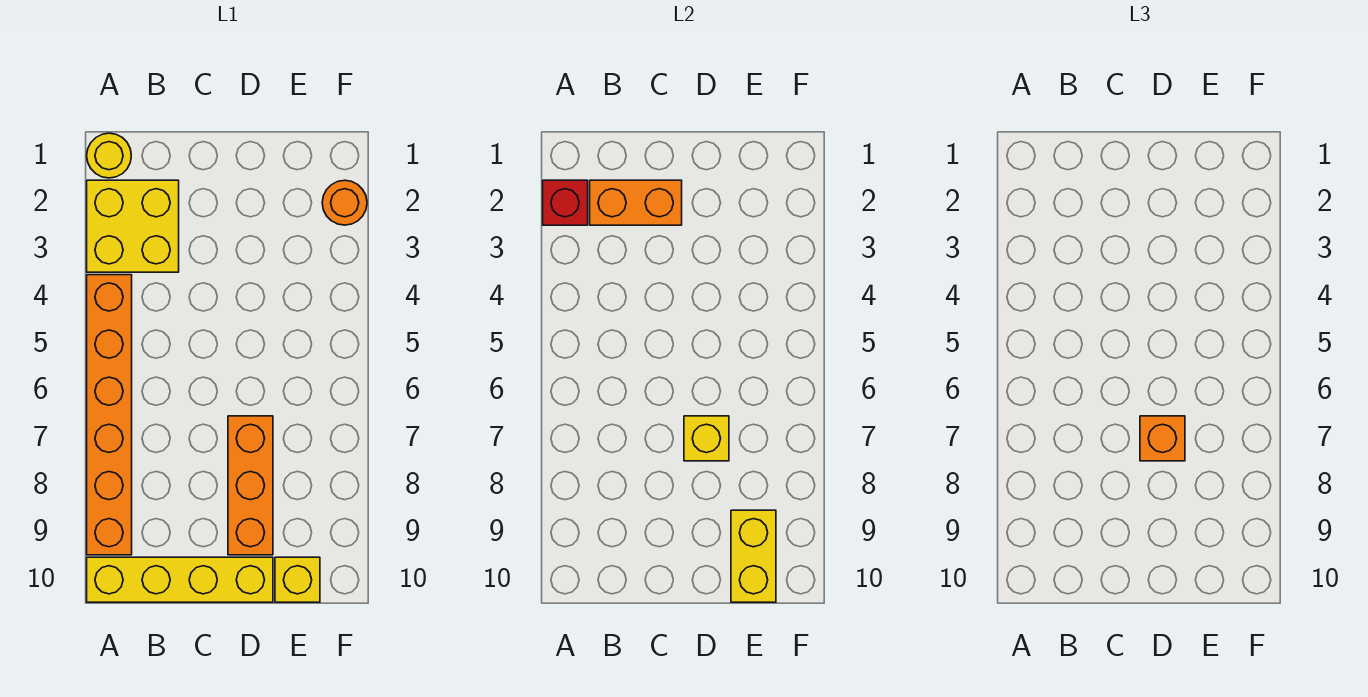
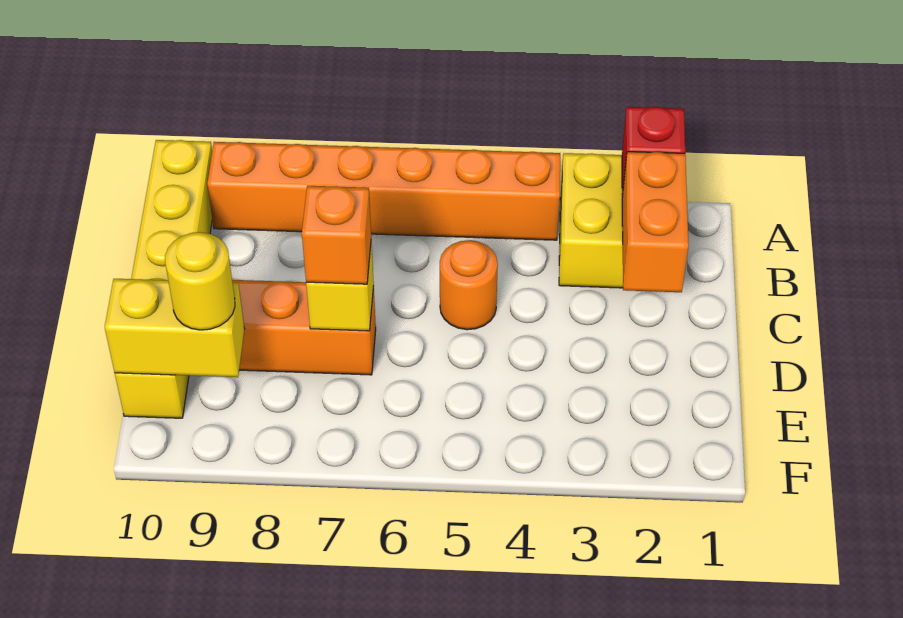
yellow 1x1 round brick [87,133,131,178] -> yellow 1x1 round brick moved to [165,232,235,330]
orange 1x1 round brick [322,180,367,225] -> orange 1x1 round brick moved to [440,240,498,330]

